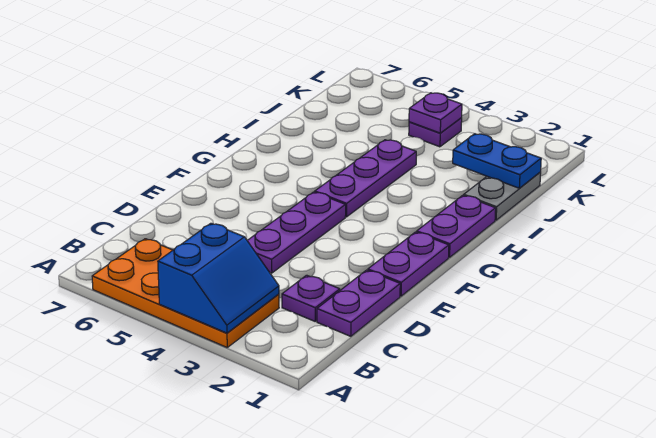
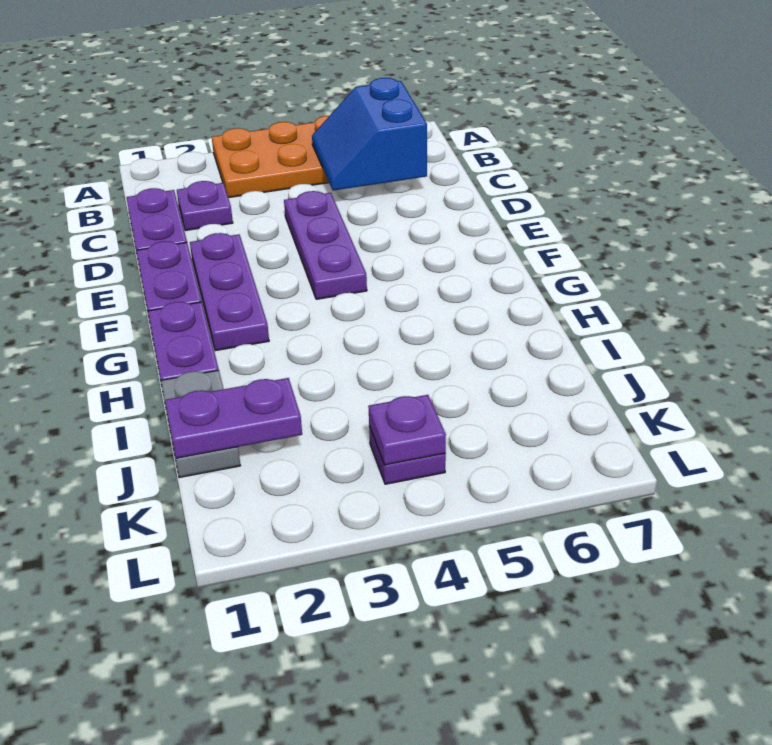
blue 2x2 slope [158,223,279,333] -> blue 2x2 slope moved to [312,78,427,191]
purple 1x3 plate [315,140,416,217] -> purple 1x3 plate moved to [190,233,269,351]
blue 1x2 plate [453,134,541,188] -> purple 1x2 plate [165,378,302,458]

